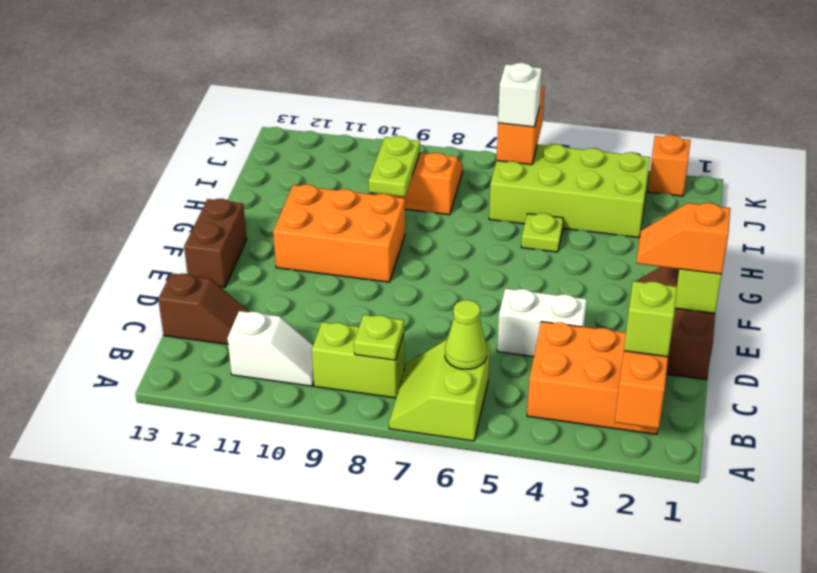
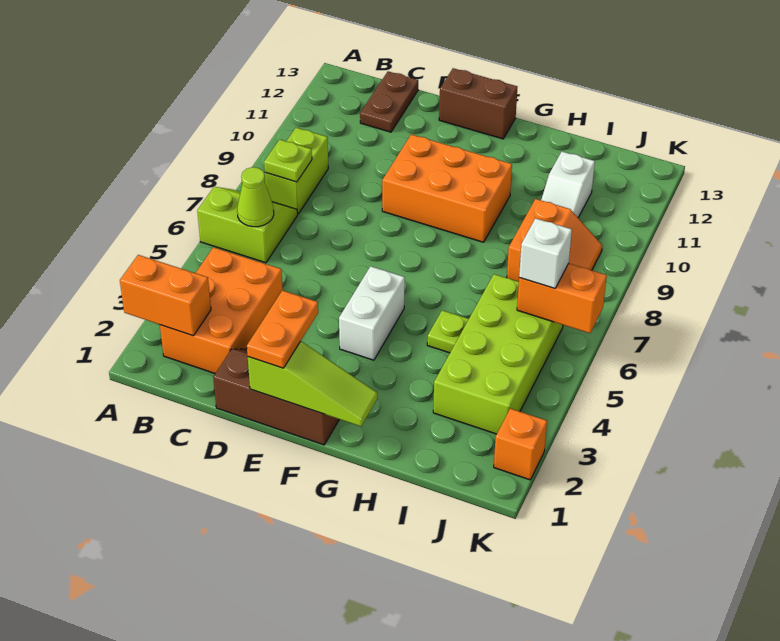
lime 1x1 brick [624,281,677,357] -> none
white 1x2 slope [228,311,314,386] -> white 1x2 slope moved to [541,152,595,218]
brown 1x2 slope [158,273,249,344] -> brown 1x2 plate [360,71,418,132]
white 1x2 brick [497,288,587,357] -> white 1x2 brick moved to [339,266,405,360]
orange 1x2 slope [636,203,730,274] -> orange 1x2 plate [247,290,318,368]
orange 2x3 brick [273,185,405,282] -> orange 2x3 brick turned to [382,134,512,242]
lime 1x2 plate [369,136,420,197] -> none

